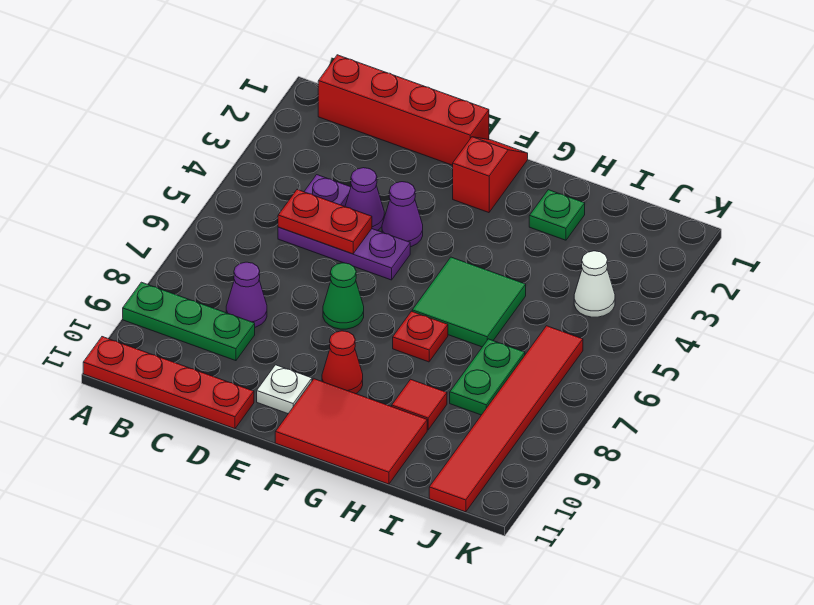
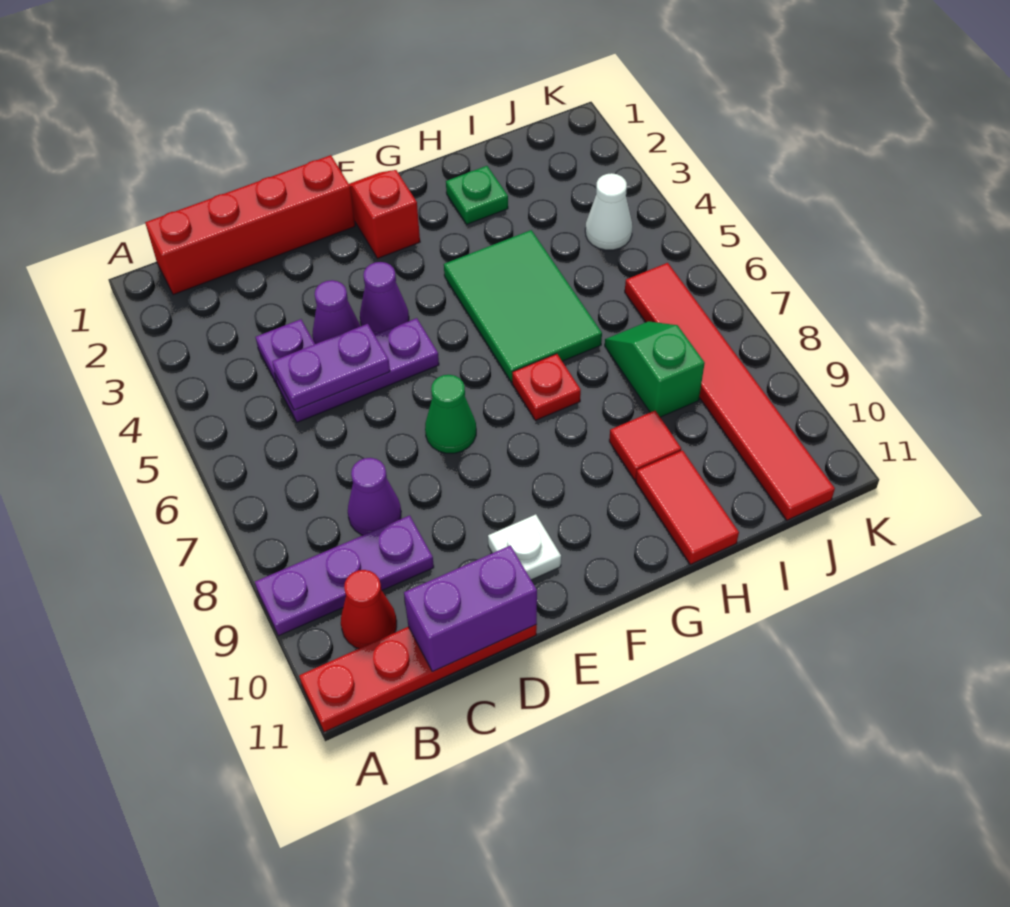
green 1x3 plate [123,282,255,361] -> purple 1x3 plate [255,515,434,636]
red 1x2 plate [278,190,372,254] -> purple 1x2 plate [272,324,390,410]
none -> purple 1x2 brick [404,545,537,672]
red 1x1 cone [322,331,363,394] -> red 1x1 cone moved to [341,570,397,648]
red 2x3 tile [275,379,427,484] -> red 1x2 tile [636,450,739,564]
green 2x2 tile [412,257,526,347] -> green 2x3 tile [444,230,602,382]
green 1x2 plate [450,339,525,415] -> green 1x2 slope [605,321,705,417]

